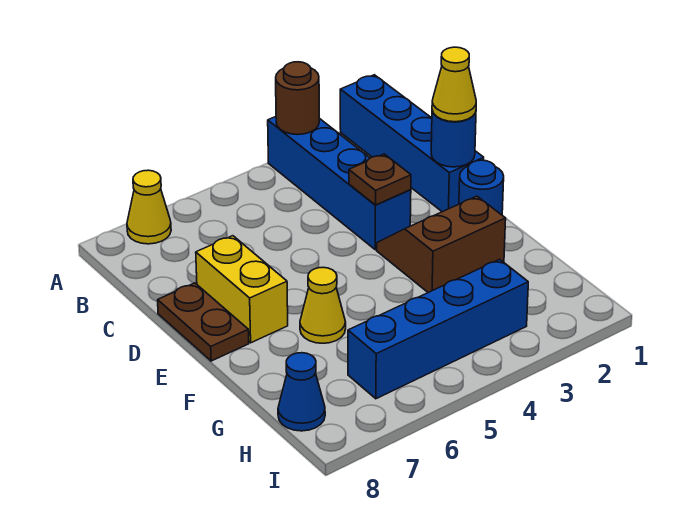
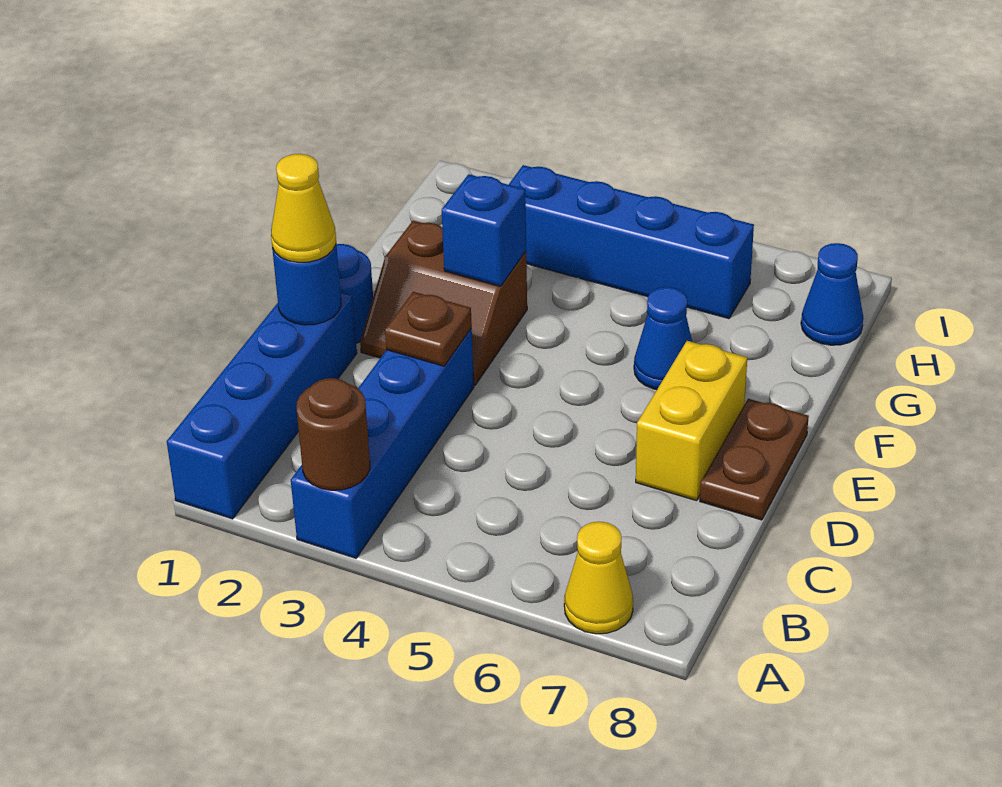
none -> blue 1x1 brick [442,174,526,286]
yellow 1x1 cone [300,267,346,343] -> blue 1x1 cone [634,287,692,390]

